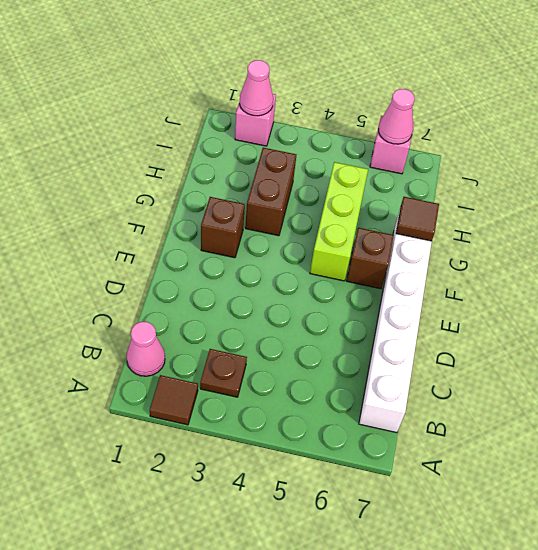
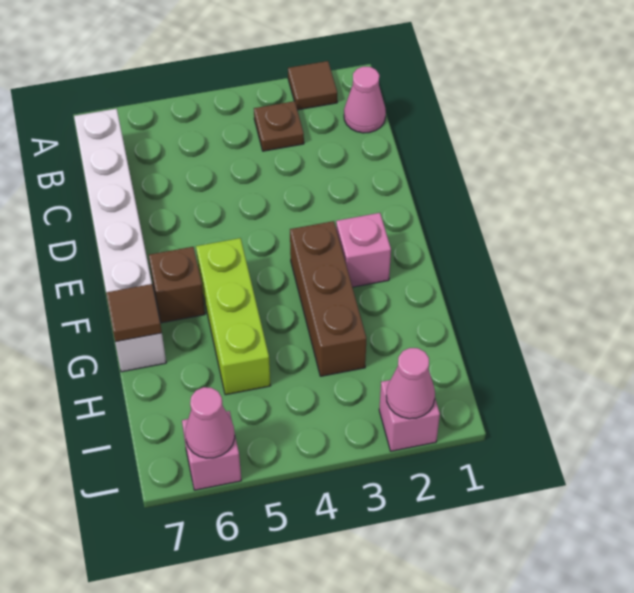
brown 1x1 brick [201,197,245,258] -> pink 1x1 brick [336,213,391,287]
brown 1x2 brick [245,148,296,236] -> brown 1x3 brick [290,221,366,376]

